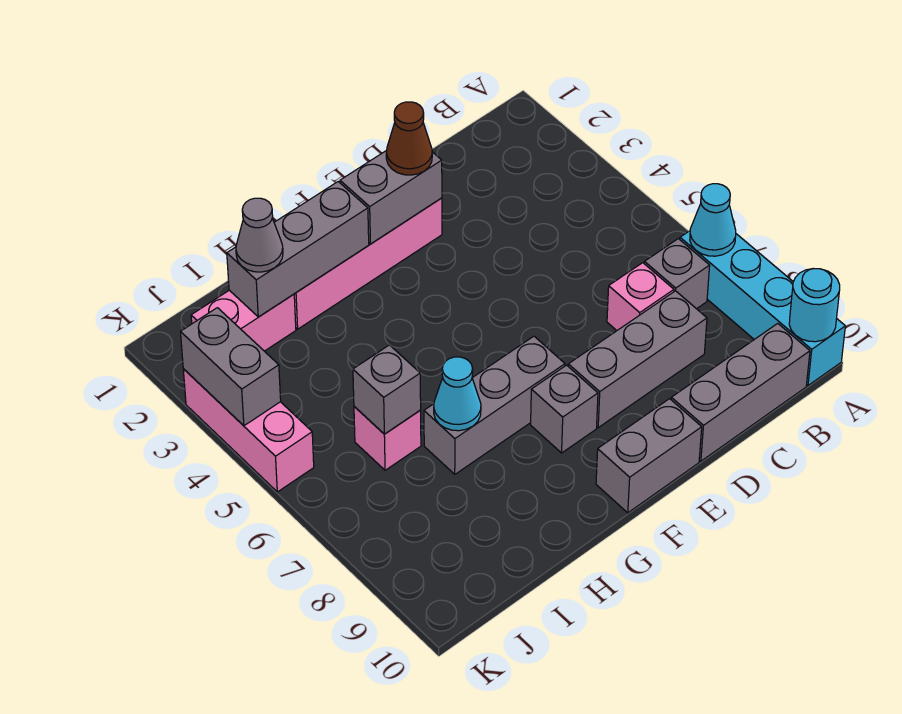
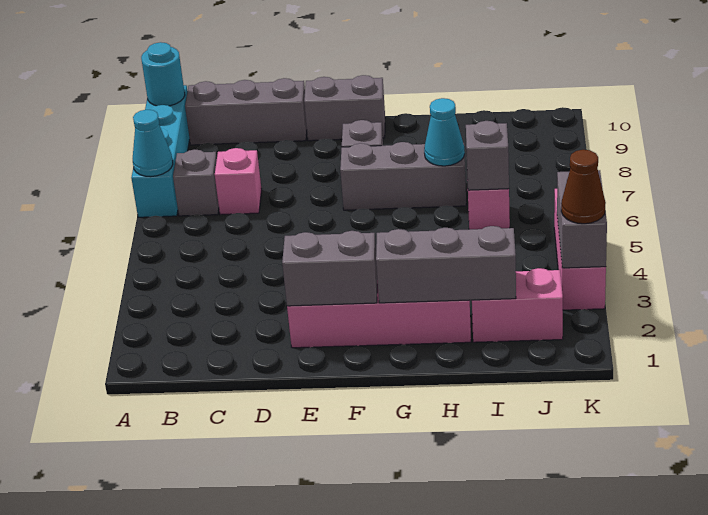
grey 1x3 brick [568,291,707,427] -> none
brown 1x1 cone [386,102,432,175] -> brown 1x1 cone moved to [561,150,606,224]
grey 1x1 cone [236,198,283,272] -> none

